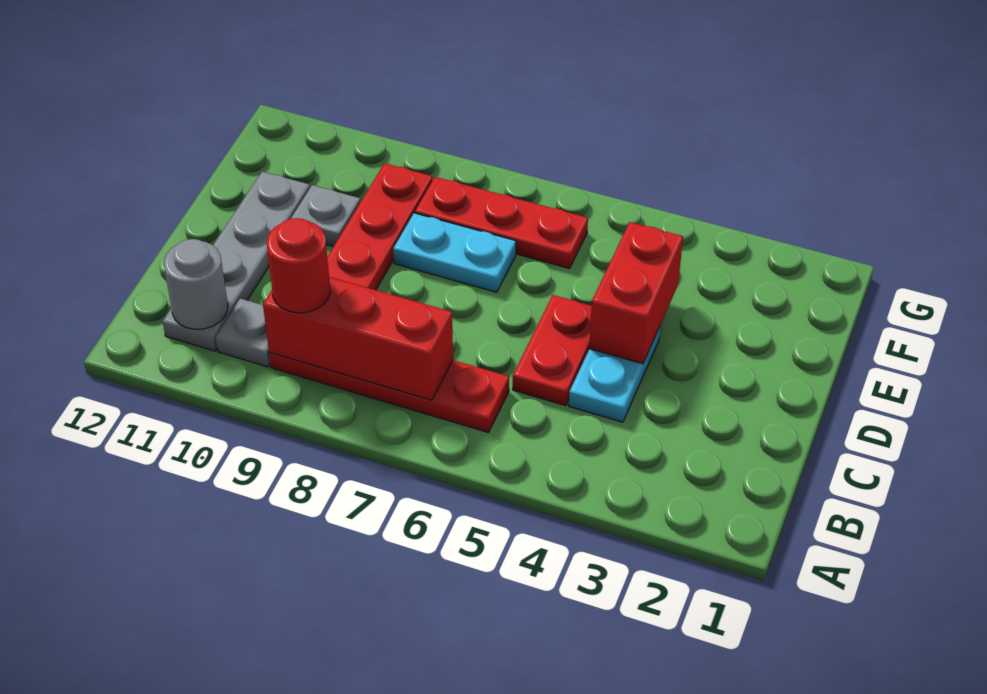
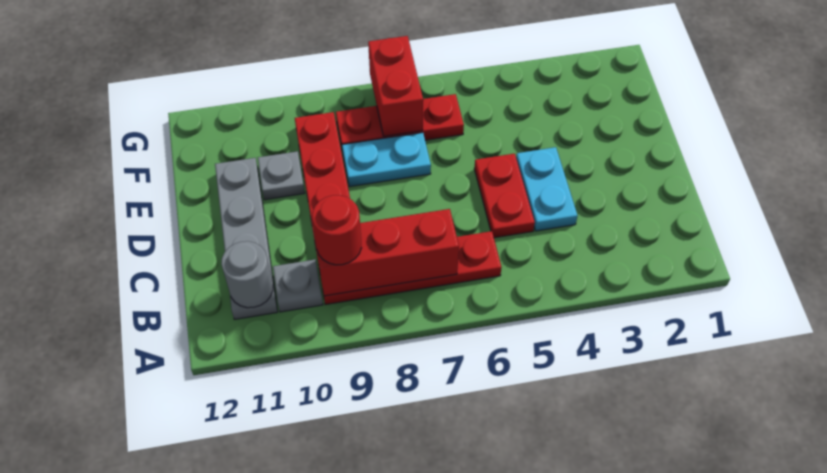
red 1x2 brick [589,222,683,364] -> red 1x2 brick moved to [368,36,423,136]

